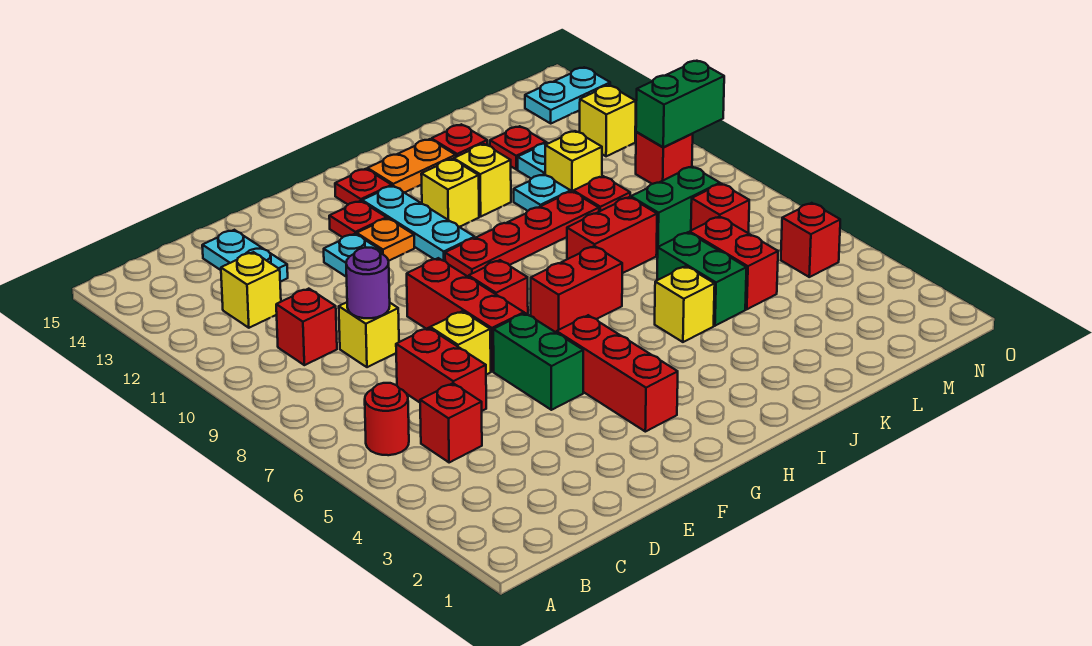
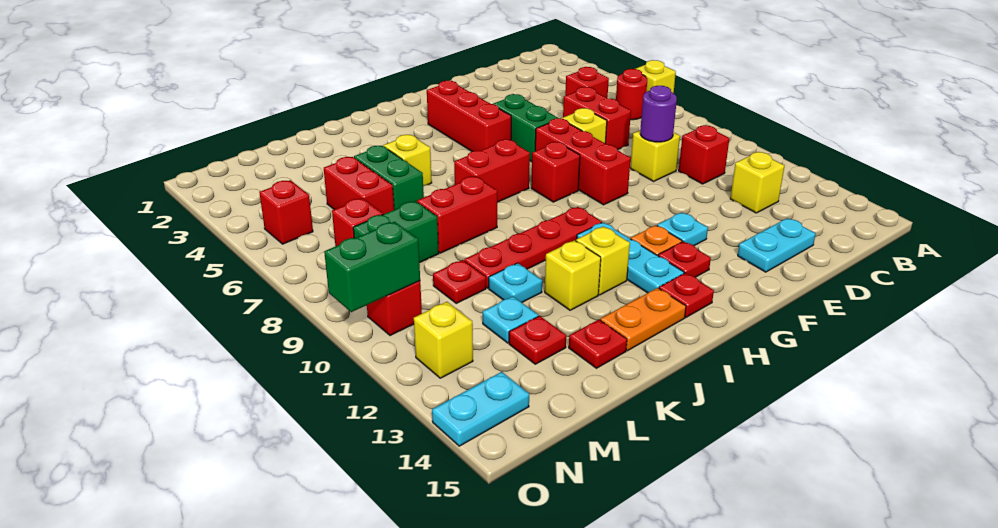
cyan 1x2 plate [202,230,288,282] -> cyan 1x2 plate turned to [738,218,816,272]
yellow 1x1 brick [545,131,602,192] -> yellow 1x1 brick moved to [636,60,676,93]

